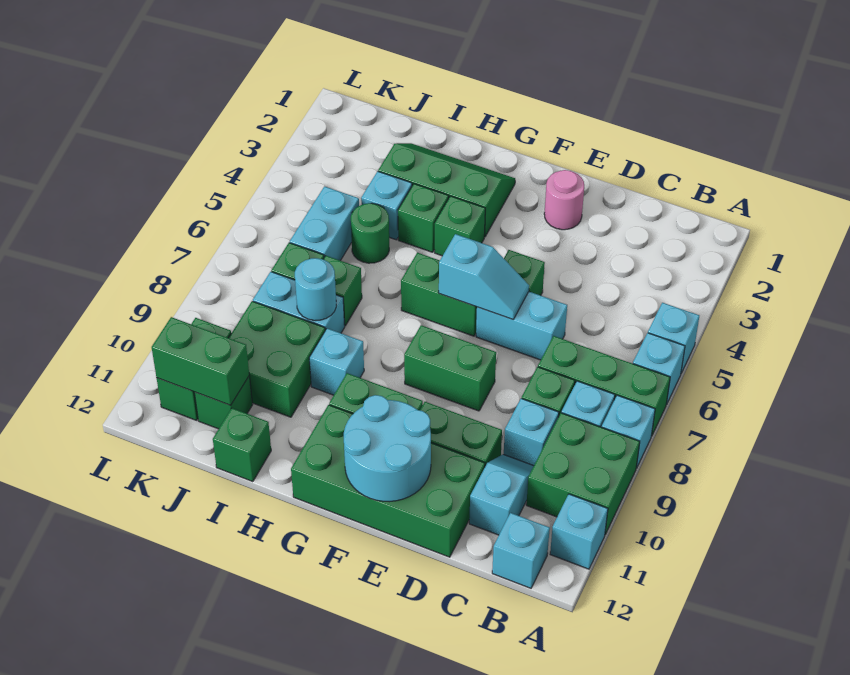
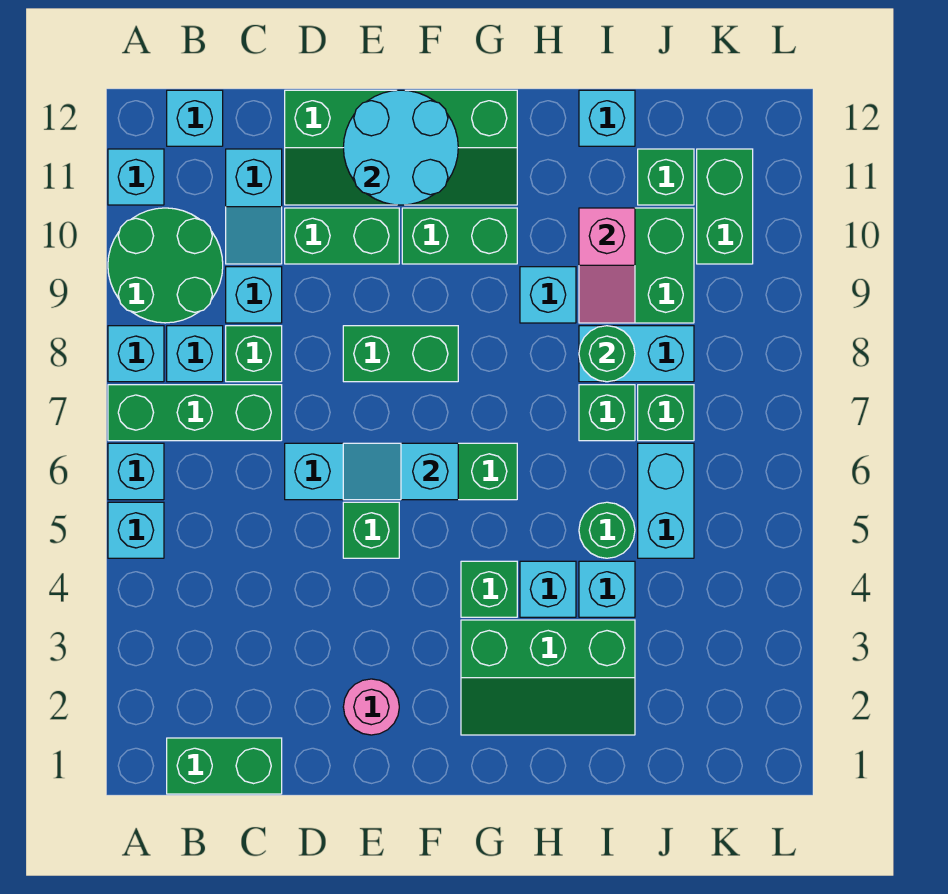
green 2x2 brick [526,413,640,534] -> green 2x2 round brick [108,208,223,323]
green 2x4 brick [291,405,485,557] -> green 2x4 slope [285,90,517,205]
green 1x1 brick [398,184,449,252] -> cyan 1x1 brick [520,561,576,617]
cyan 1x1 round brick [295,258,336,321] -> green 1x1 round brick [579,326,635,382]
none -> pink 1x2 slope [579,208,635,323]
green 1x1 brick [213,408,271,482] -> cyan 1x1 brick [579,90,635,146]
green 1x2 brick [152,317,249,405] -> green 1x2 brick moved to [167,738,282,794]

